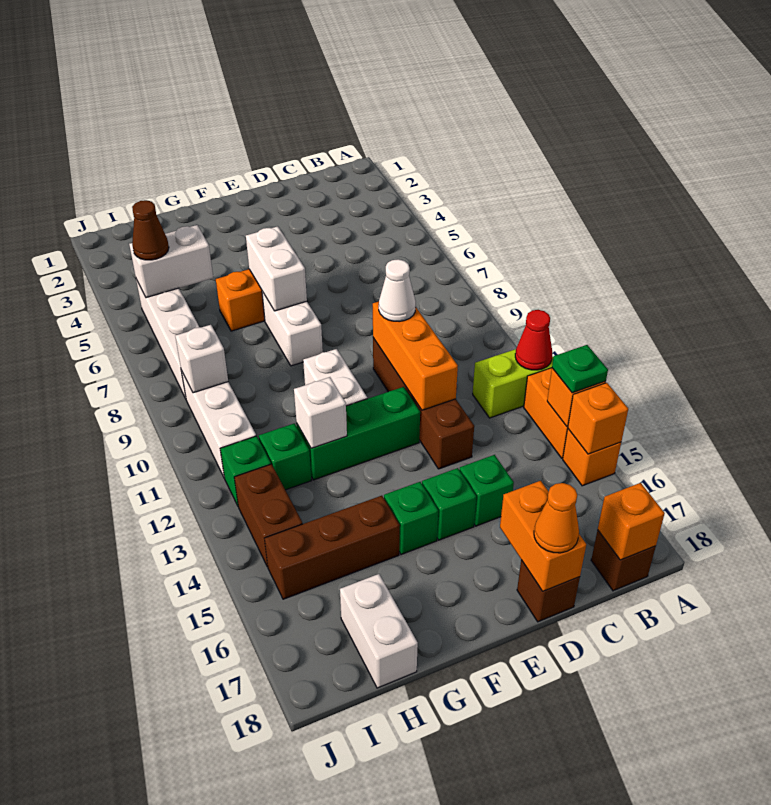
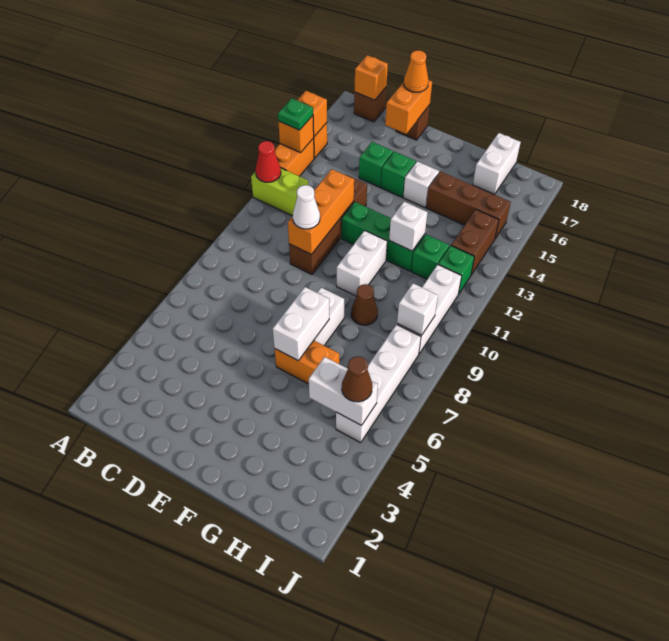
green 1x1 brick [384,482,438,555] -> white 1x1 brick [403,161,439,208]
none -> brown 1x1 cone [351,284,378,325]

